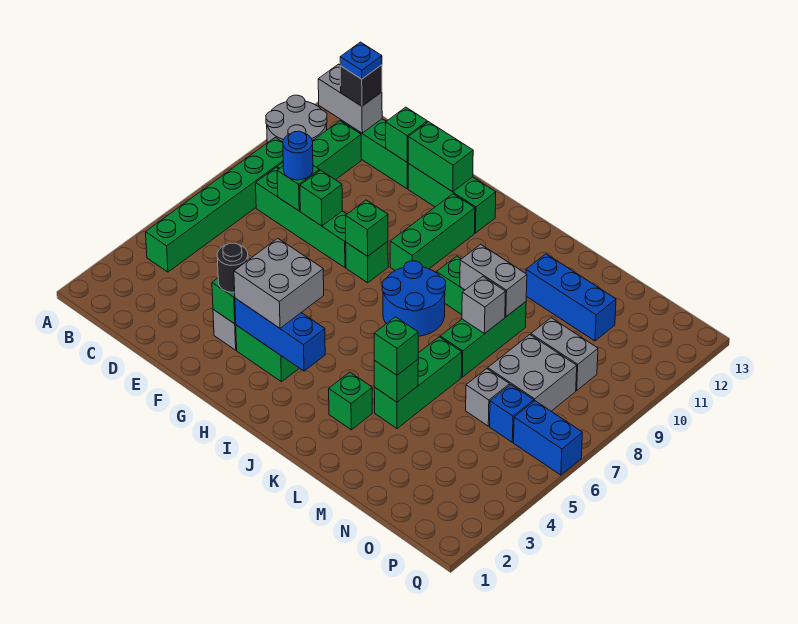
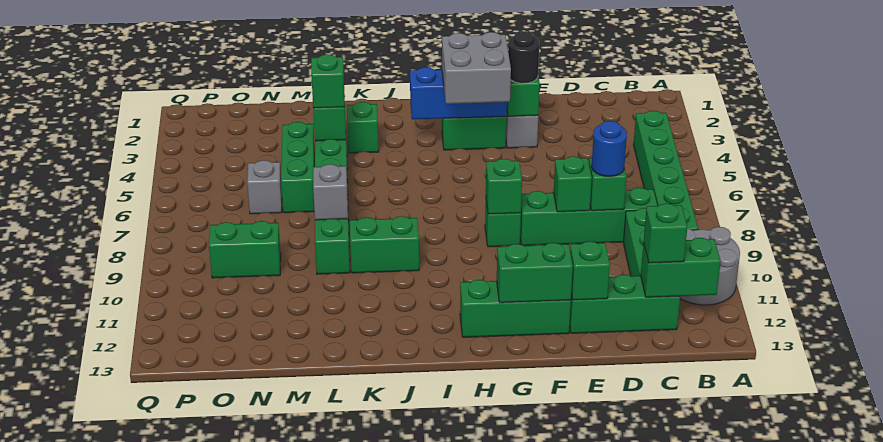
grey 1x2 brick [318,64,382,133] -> green 1x2 brick [640,238,721,297]
black 1x1 brick [340,65,382,106] -> green 1x1 brick [644,203,687,263]
blue 1x1 plate [340,42,382,79] -> none
green 1x3 brick [390,194,475,270] -> green 1x3 brick moved to [281,122,315,213]
blue 2x2 round brick [382,261,446,336] -> none
grey 1x2 brick [460,244,527,317] -> none
blue 1x3 brick [526,254,616,341] -> none
grey 2x2 brick [488,335,577,411] -> none
grey 1x2 brick [531,318,598,390] -> green 1x2 brick [209,221,281,278]
blue 1x1 brick [490,385,534,442] -> none
blue 1x2 brick [514,401,582,475] -> none

